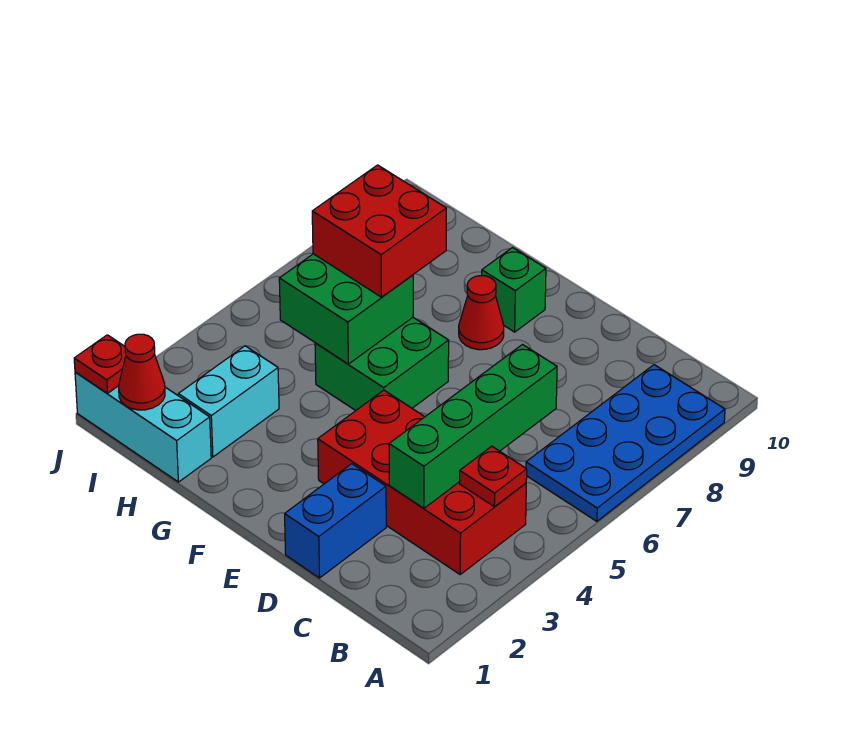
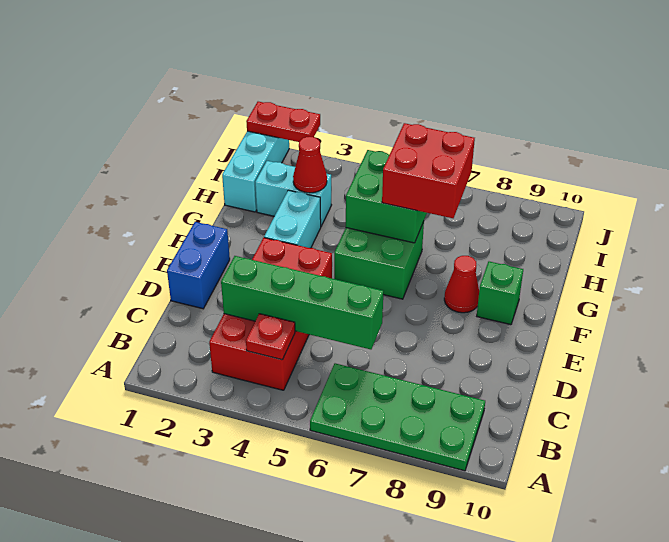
blue 2x4 plate [526,365,725,521] -> green 2x4 plate [310,363,485,471]
blue 1x2 brick [285,464,386,578] -> blue 1x2 brick turned to [167,222,230,309]
none -> cyan 1x2 brick [264,190,321,248]
red 1x1 cone [119,334,165,410] -> red 1x1 cone moved to [293,137,327,193]
red 1x1 plate [74,335,126,393] -> red 1x2 plate [246,102,320,142]

